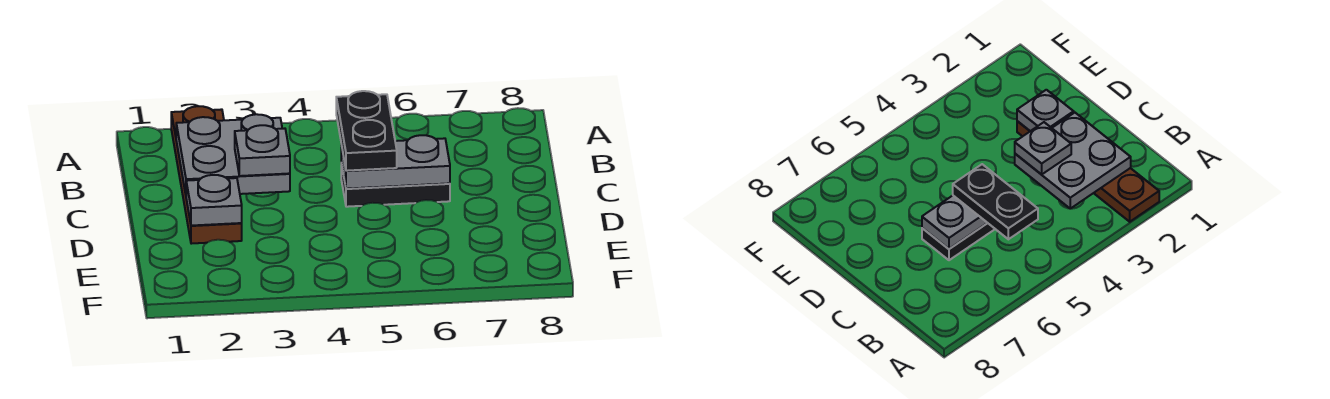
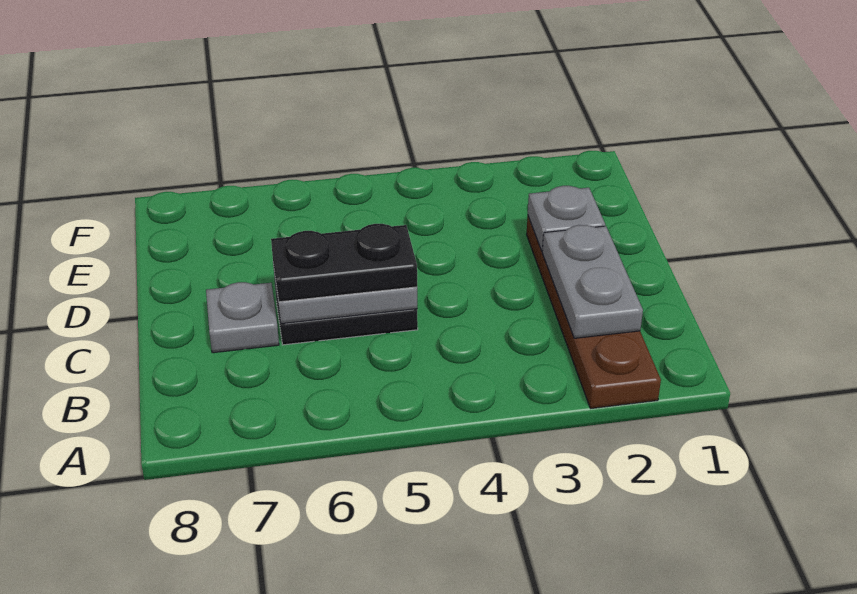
grey 2x2 plate [176,114,290,194] -> grey 1x2 plate [542,225,643,338]
black 1x2 plate [336,91,397,171] -> black 1x2 plate turned to [271,224,417,302]
grey 1x1 plate [235,125,290,176] -> grey 1x1 plate moved to [206,282,279,353]

